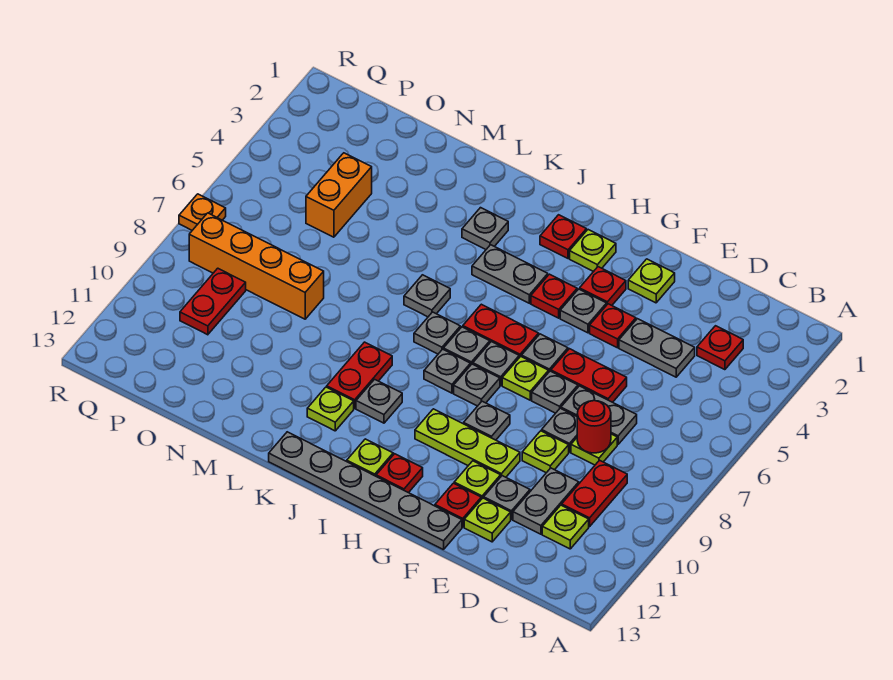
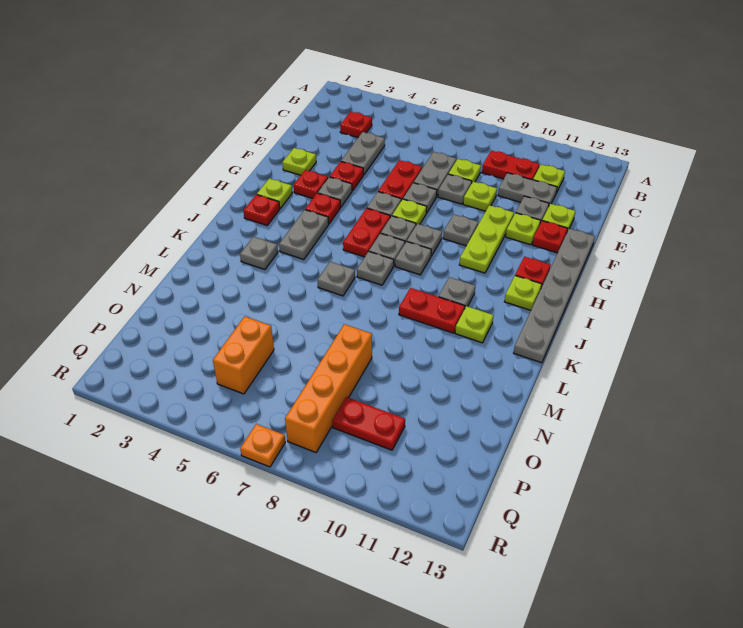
red 1x1 round brick [577,401,611,453] -> none
orange 1x2 brick [306,153,372,237] -> orange 1x2 brick turned to [213,316,274,394]

